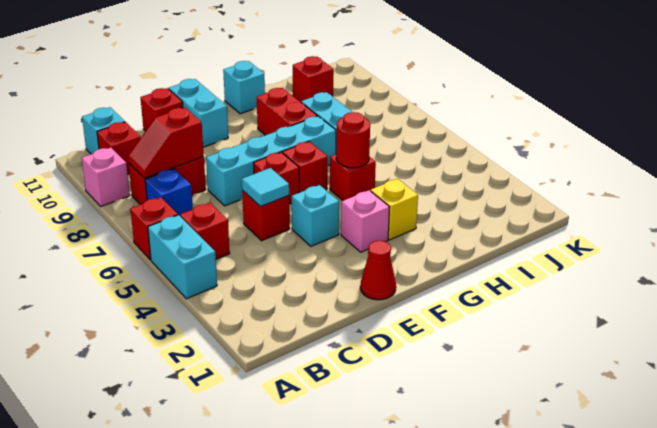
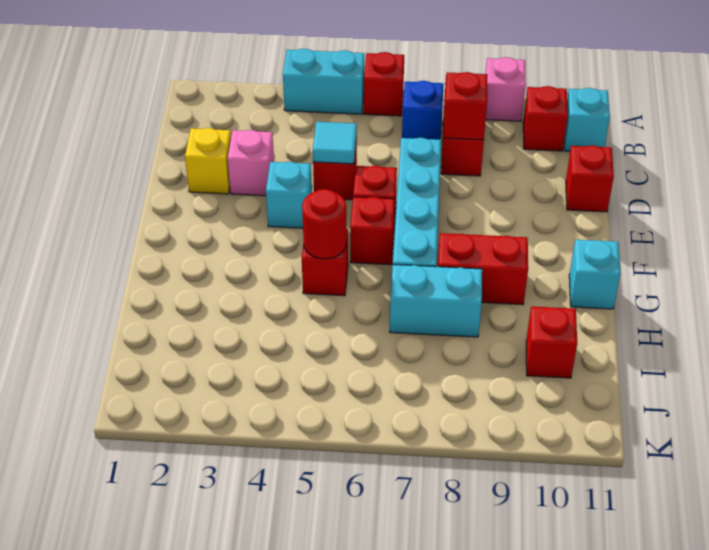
red 1x1 brick [180,203,230,259] -> none
red 1x1 cone [360,241,396,300] -> none
cyan 1x2 brick [169,79,228,147] -> none
pink 1x1 brick [341,190,389,252] -> pink 1x1 brick moved to [228,130,274,196]
yellow 1x1 brick [371,179,418,240] -> yellow 1x1 brick moved to [185,128,231,194]

